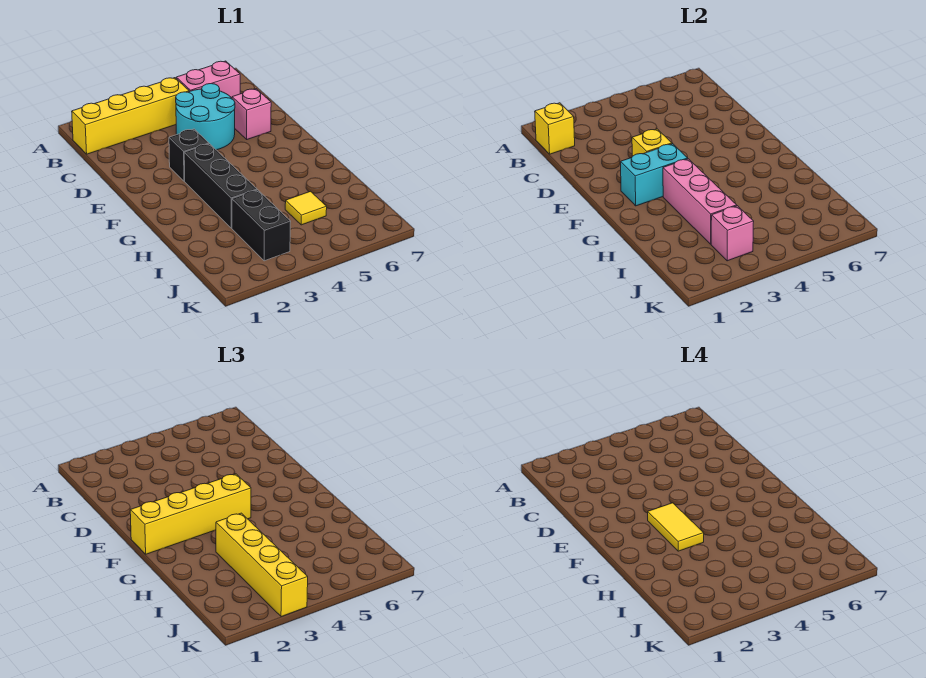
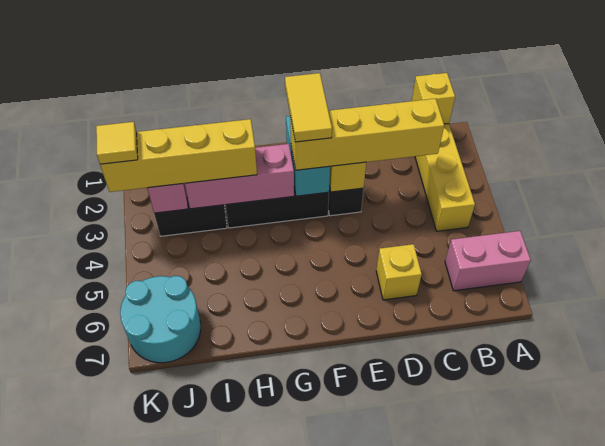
pink 1x2 brick [176,61,240,98] -> pink 1x2 brick turned to [445,231,531,291]
cyan 2x2 round brick [176,84,235,150] -> cyan 2x2 round brick moved to [120,276,201,363]
pink 1x1 brick [232,89,271,139] -> yellow 1x1 brick [376,244,422,300]
yellow 1x4 brick [130,474,251,554] -> yellow 1x4 brick turned to [290,99,444,170]
yellow 1x2 tile [648,503,704,551] -> yellow 1x2 tile turned to [285,73,332,142]
yellow 1x1 tile [285,191,327,225] -> yellow 1x1 tile moved to [96,122,138,164]

